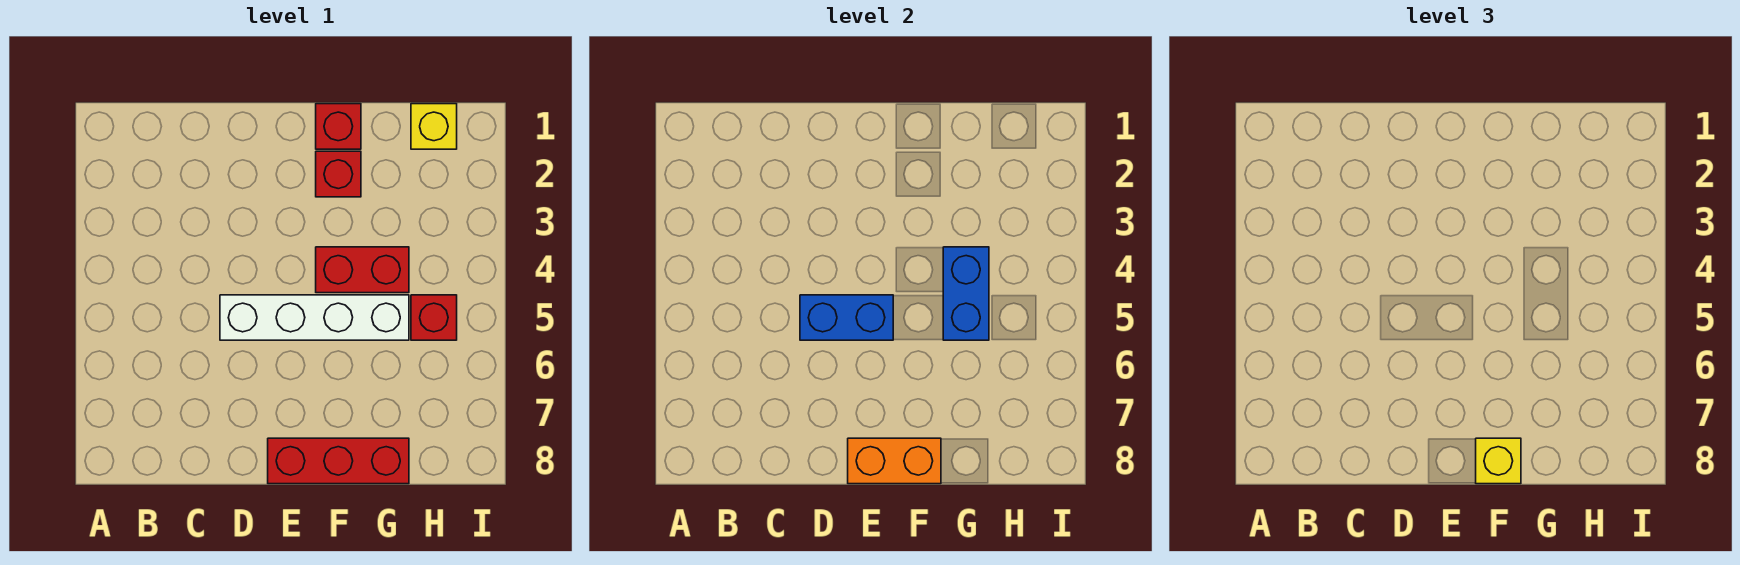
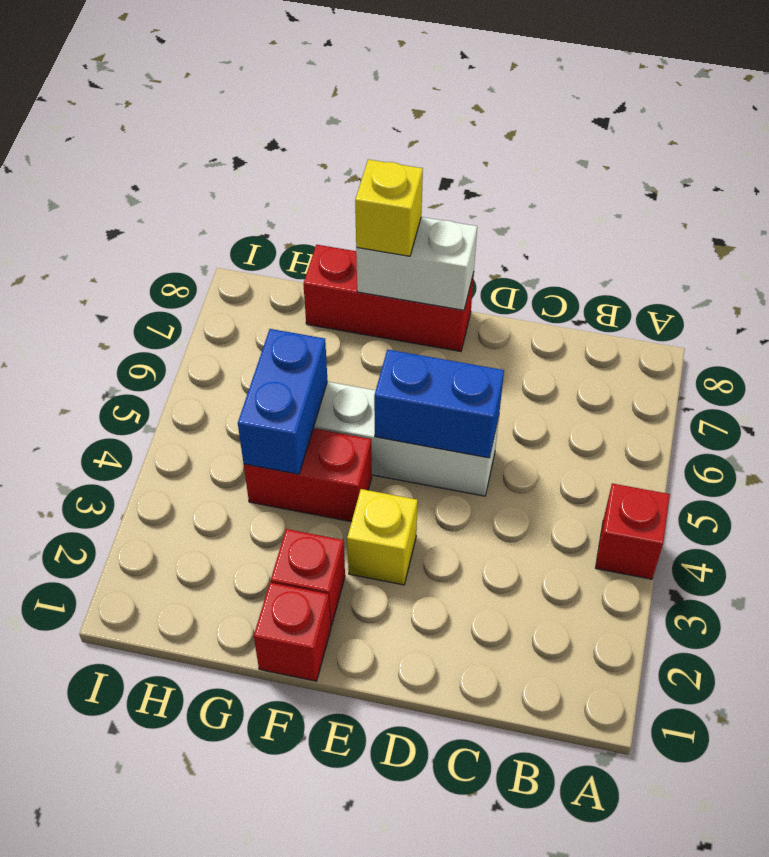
orange 1x2 brick [848,438,941,484] -> white 1x2 brick [356,217,477,310]
yellow 1x1 brick [411,104,457,149] -> yellow 1x1 brick moved to [347,489,418,585]
red 1x1 brick [411,295,457,340] -> red 1x1 brick moved to [596,483,670,579]

